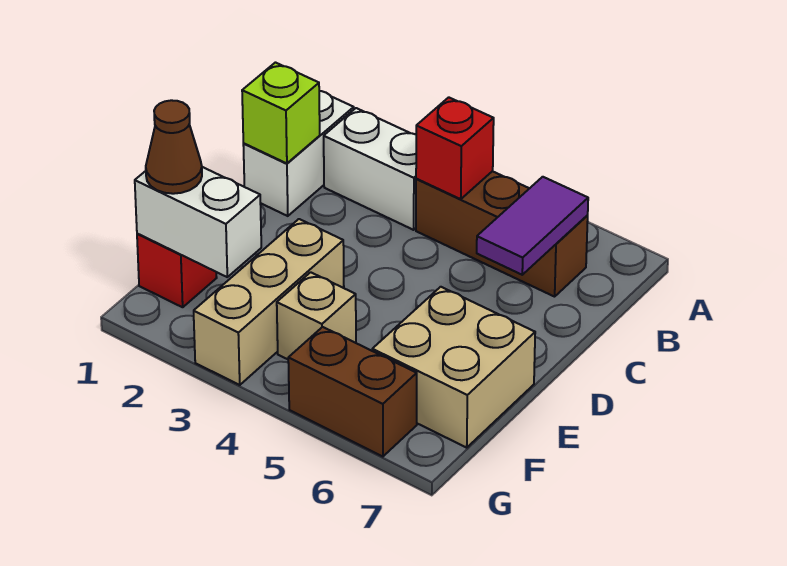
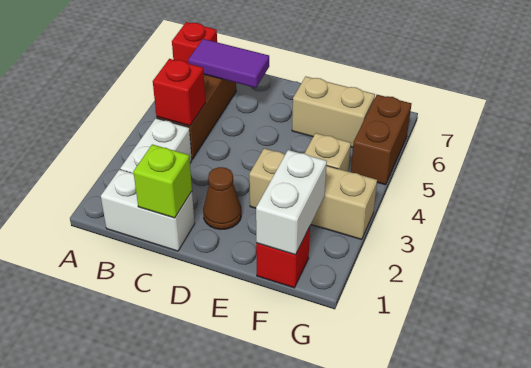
none -> red 1x1 brick [172,22,217,64]
tan 2x2 brick [372,287,535,448] -> tan 1x2 brick [292,77,375,147]
brown 1x1 cone [146,100,202,194] -> brown 1x1 cone moved to [203,167,241,229]

